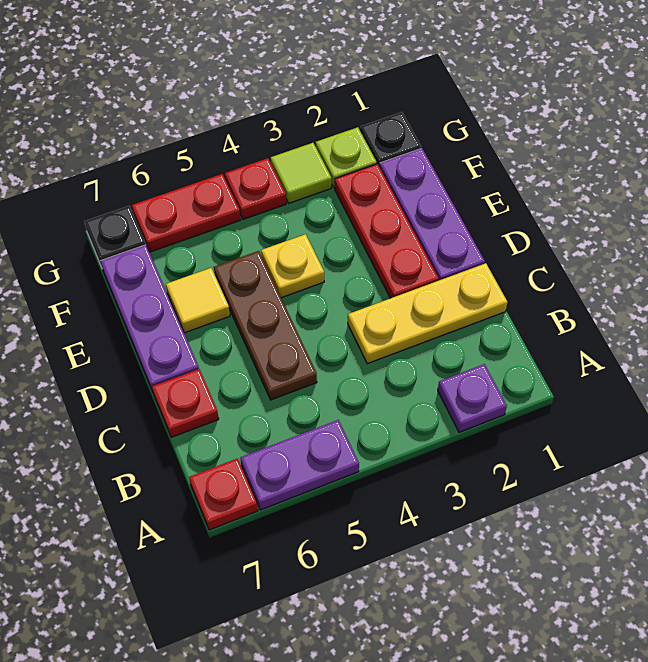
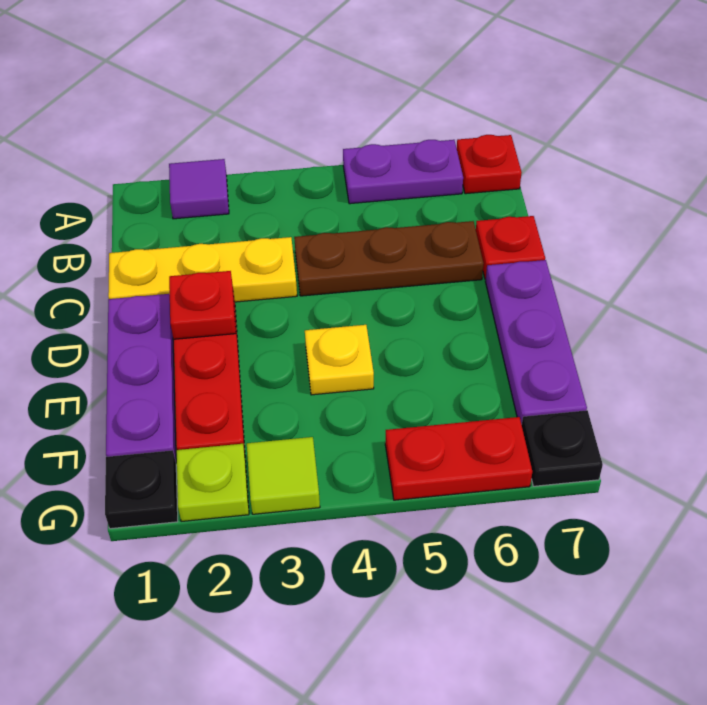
purple 1x1 plate [438,364,507,432] -> purple 1x1 tile [169,159,229,219]
brown 1x3 plate [214,251,317,400] -> brown 1x3 plate turned to [294,221,484,296]
yellow 1x1 tile [166,268,230,333] -> none
red 1x1 plate [225,158,286,219] -> red 1x1 plate moved to [169,271,236,339]

